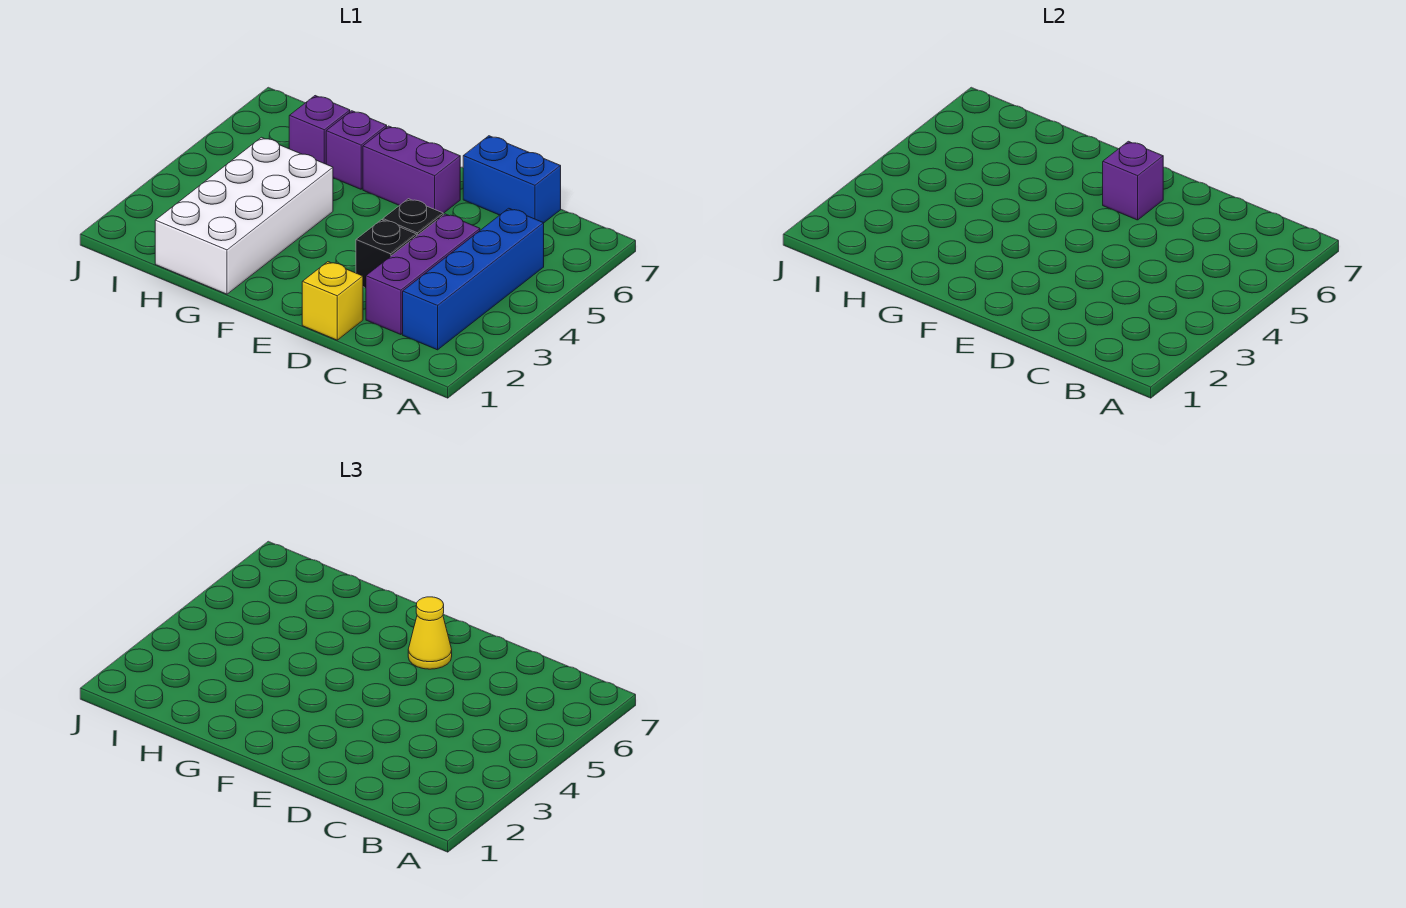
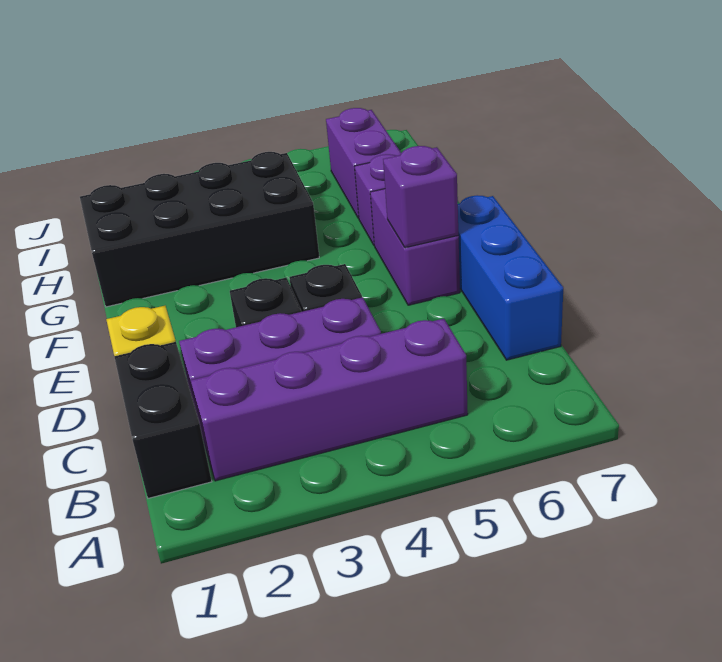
none -> black 1x2 brick [114,342,212,498]
blue 1x4 brick [403,208,544,350] -> purple 1x4 brick [191,319,468,481]
blue 1x2 brick [463,136,561,223] -> blue 1x3 brick [458,195,563,360]
yellow 1x1 cone [408,597,452,669] -> none
white 2x4 brick [155,137,333,294] -> black 2x4 brick [80,152,319,307]
purple 1x1 brick [289,96,350,164] -> purple 1x2 brick [326,108,401,219]

